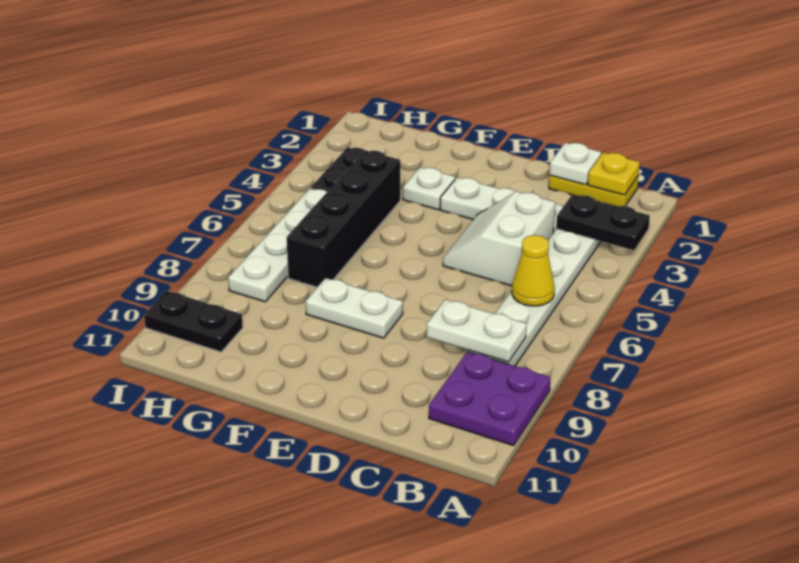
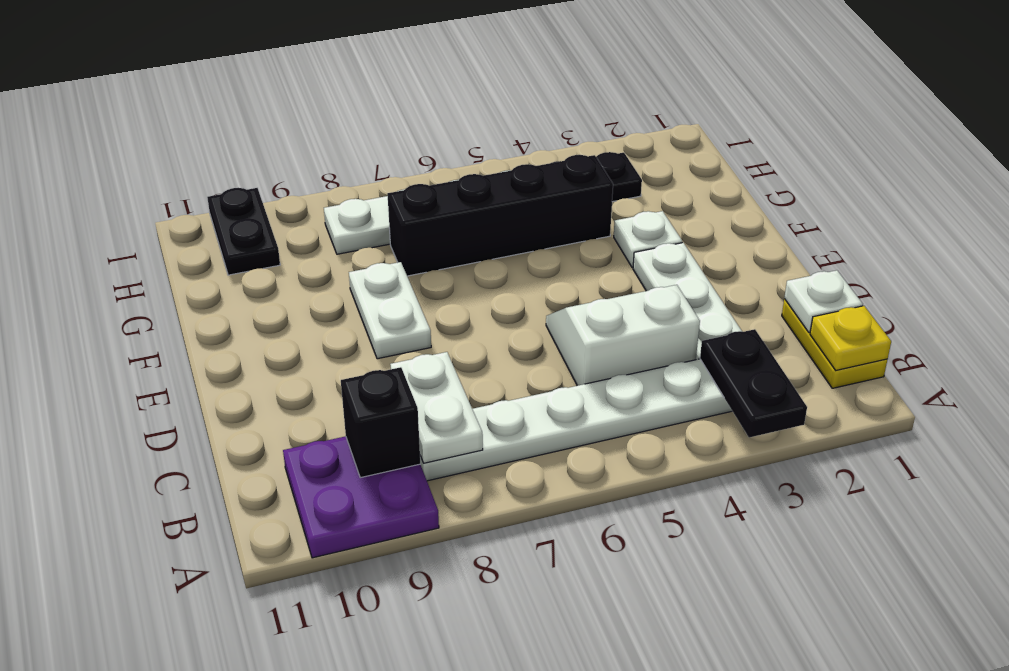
yellow 1x1 cone [512,235,554,306] -> none
none -> black 1x1 brick [341,367,420,478]

